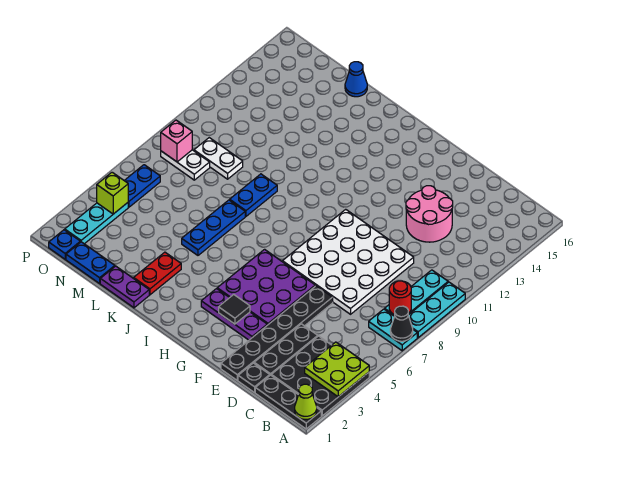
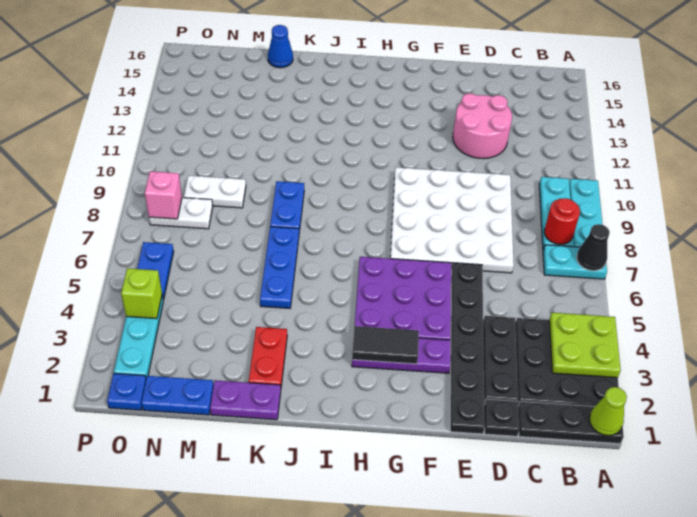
black 1x1 tile [219,295,250,324] -> black 1x2 tile [352,326,419,364]

